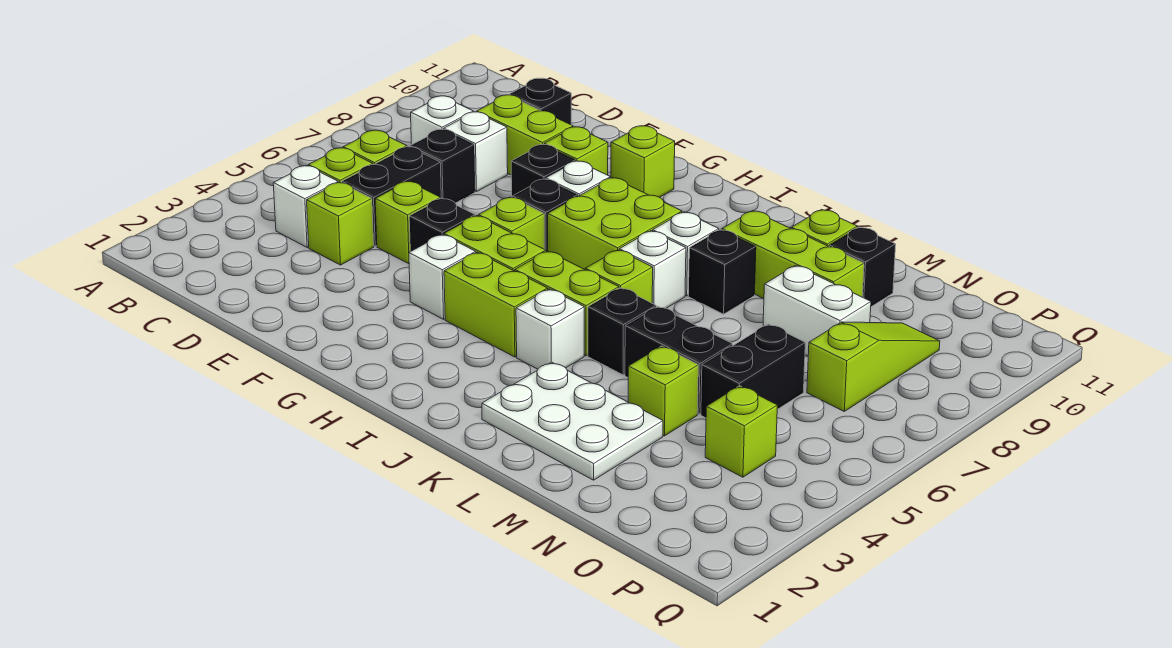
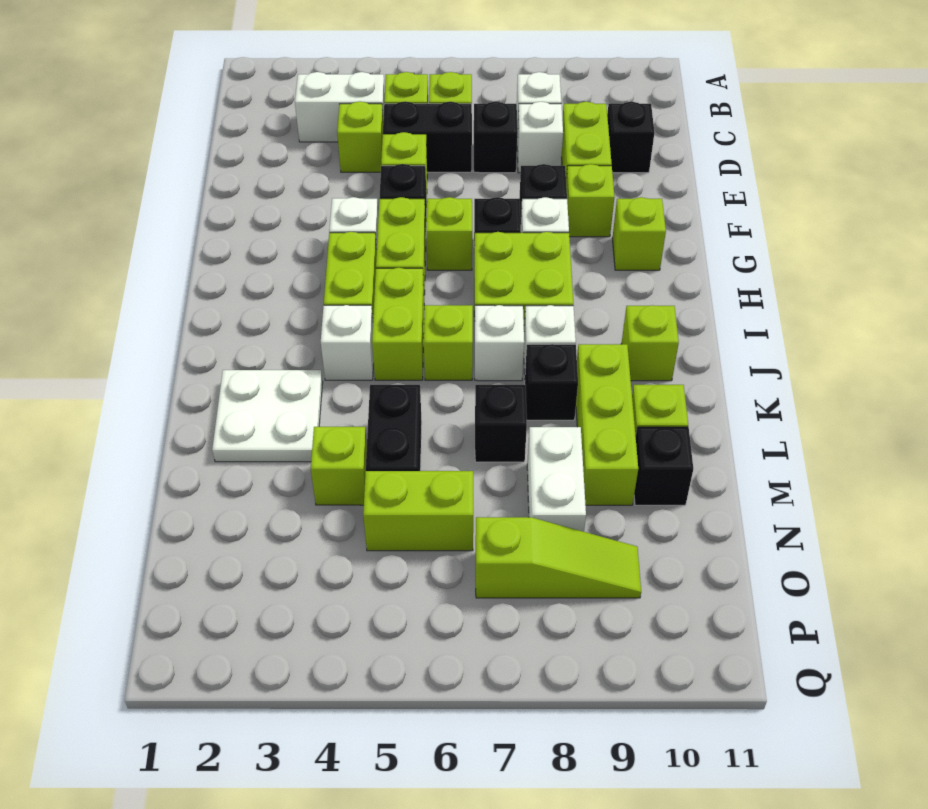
white 1x1 brick [273,165,338,247] -> white 1x2 brick [295,72,385,142]
white 2x3 plate [482,362,663,480] -> white 2x2 plate [212,370,323,462]
black 1x1 brick [588,288,656,375] -> black 1x1 brick moved to [475,385,527,462]
black 1x2 brick [701,324,805,418] -> lime 1x2 brick [363,471,473,551]
lime 1x1 brick [705,386,777,477] -> lime 1x1 brick moved to [621,305,679,381]

